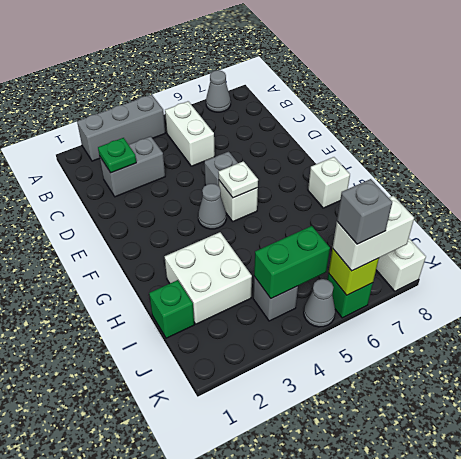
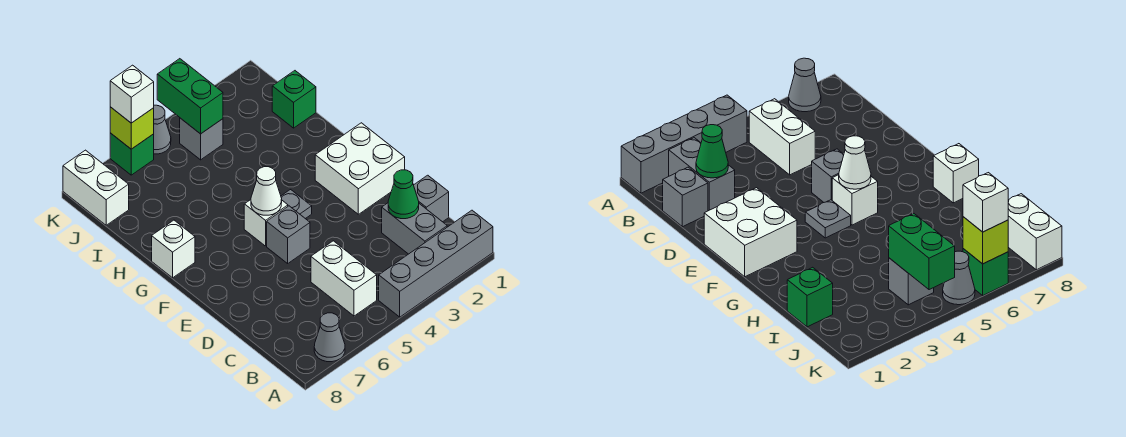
grey 1x3 brick [77,95,165,161] -> grey 1x4 brick [379,210,493,317]
grey 1x2 brick [100,136,165,197] -> grey 1x2 brick turned to [382,203,447,254]
green 1x1 plate [98,138,136,173] -> green 1x1 cone [388,170,419,219]
grey 1x1 cone [198,184,226,229] -> grey 1x1 plate [281,190,312,219]
white 1x1 plate [218,161,258,198] -> white 1x1 cone [251,167,282,215]
white 2x2 brick [165,232,252,324] -> white 2x2 brick moved to [315,123,405,214]
green 1x2 brick [254,226,330,298] -> green 1x2 brick turned to [157,59,223,134]
white 1x2 brick [333,196,414,271] -> white 1x1 brick [110,65,154,123]
grey 1x1 brick [337,179,392,244] -> grey 1x1 brick moved to [414,175,449,222]

